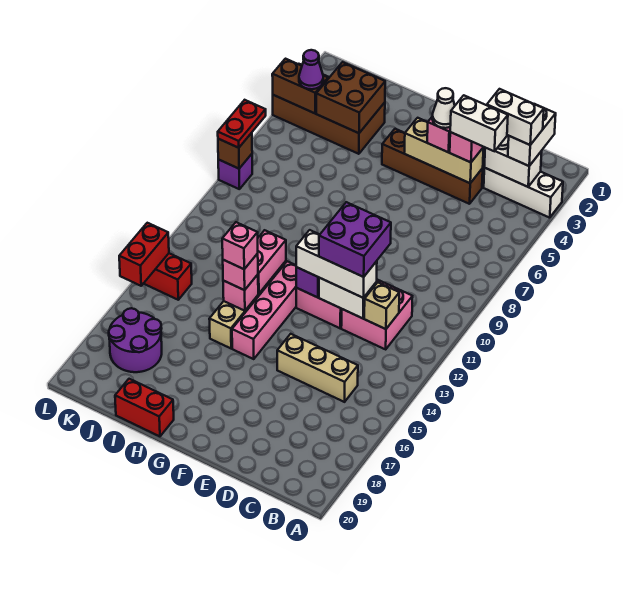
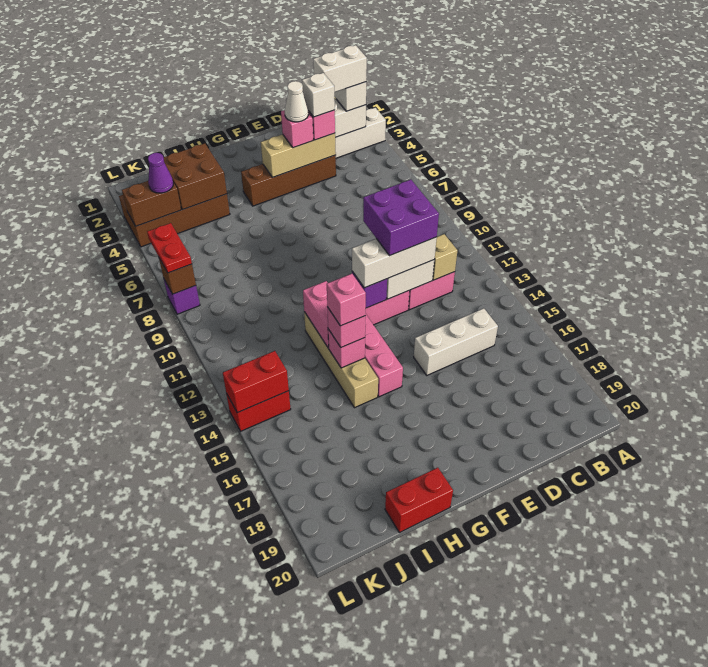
white 1x2 brick [450,95,508,151] -> white 1x1 brick [302,73,335,117]
tan 1x3 brick [277,334,358,402] -> white 1x3 brick [414,308,498,375]
purple 2x2 round brick [109,308,162,372] -> none
red 1x2 brick [119,223,169,286] -> red 1x2 brick turned to [223,351,289,413]

